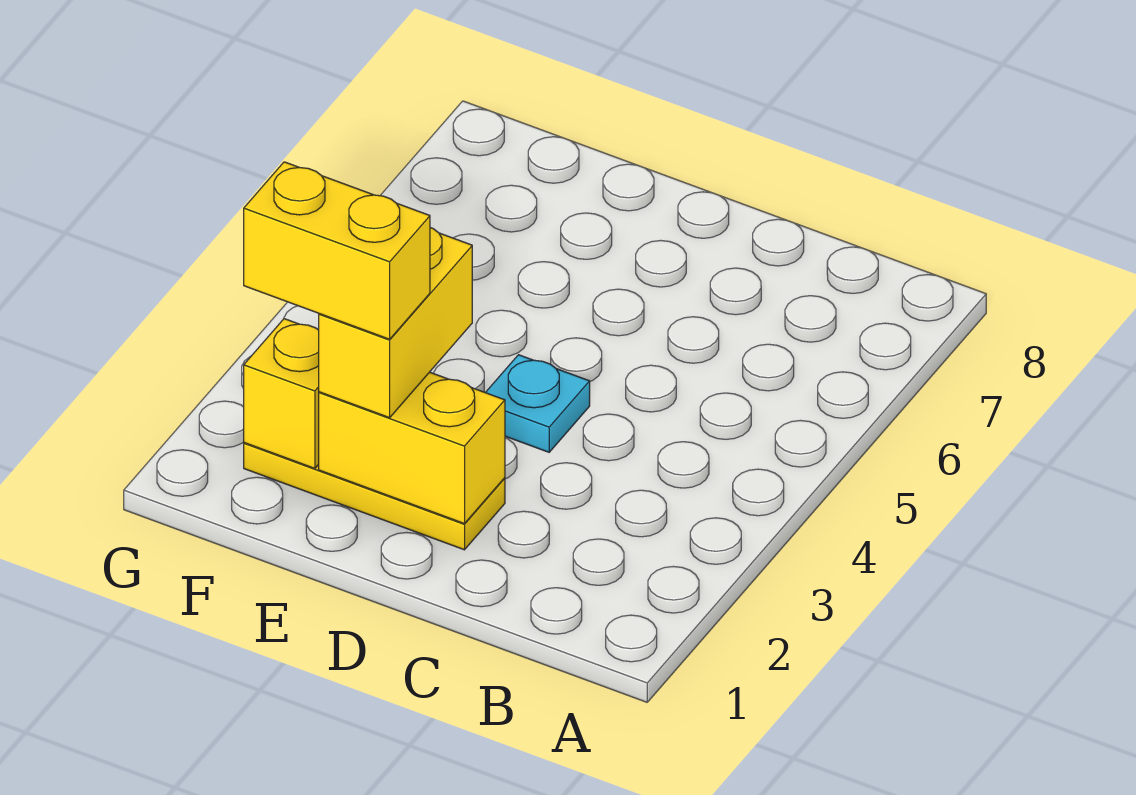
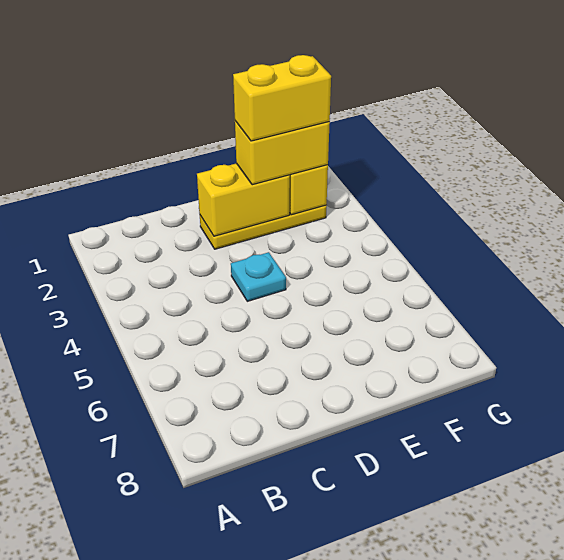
yellow 1x2 brick [319,228,472,418] -> yellow 1x2 brick turned to [235,121,330,185]

